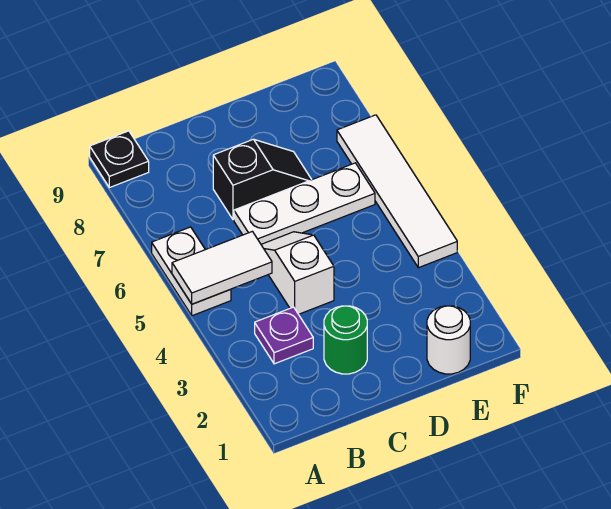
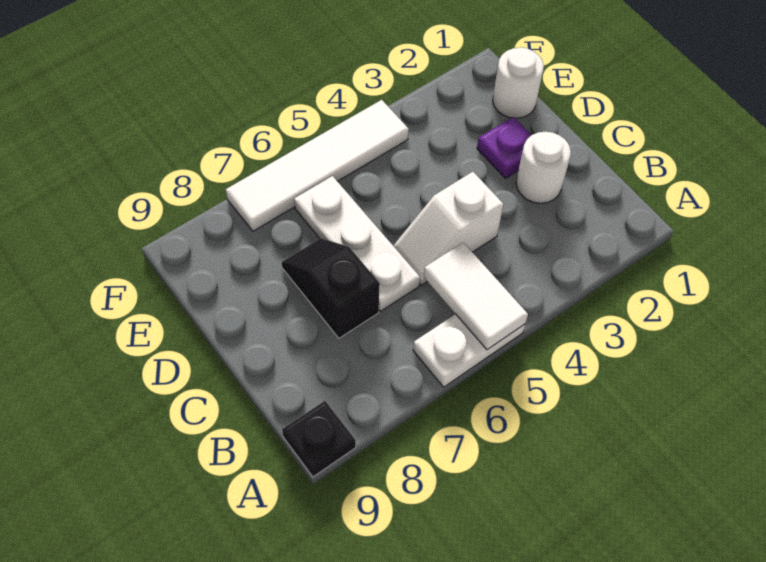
purple 1x1 plate [255,307,313,364] -> purple 1x1 plate moved to [477,117,531,178]
green 1x1 round brick [324,306,367,374] -> white 1x1 round brick [516,132,571,203]

